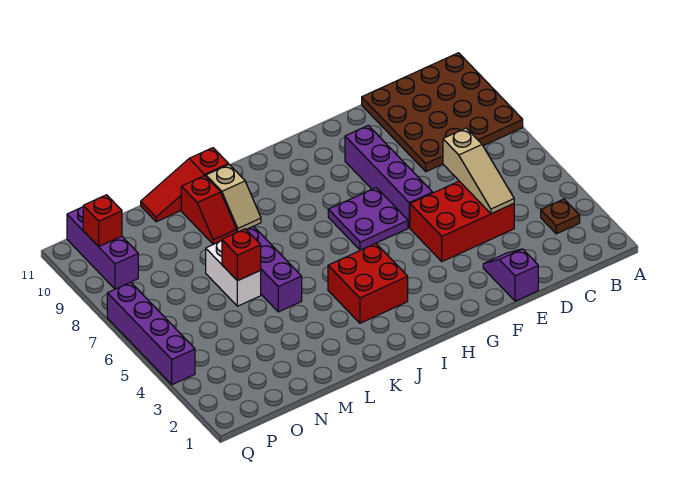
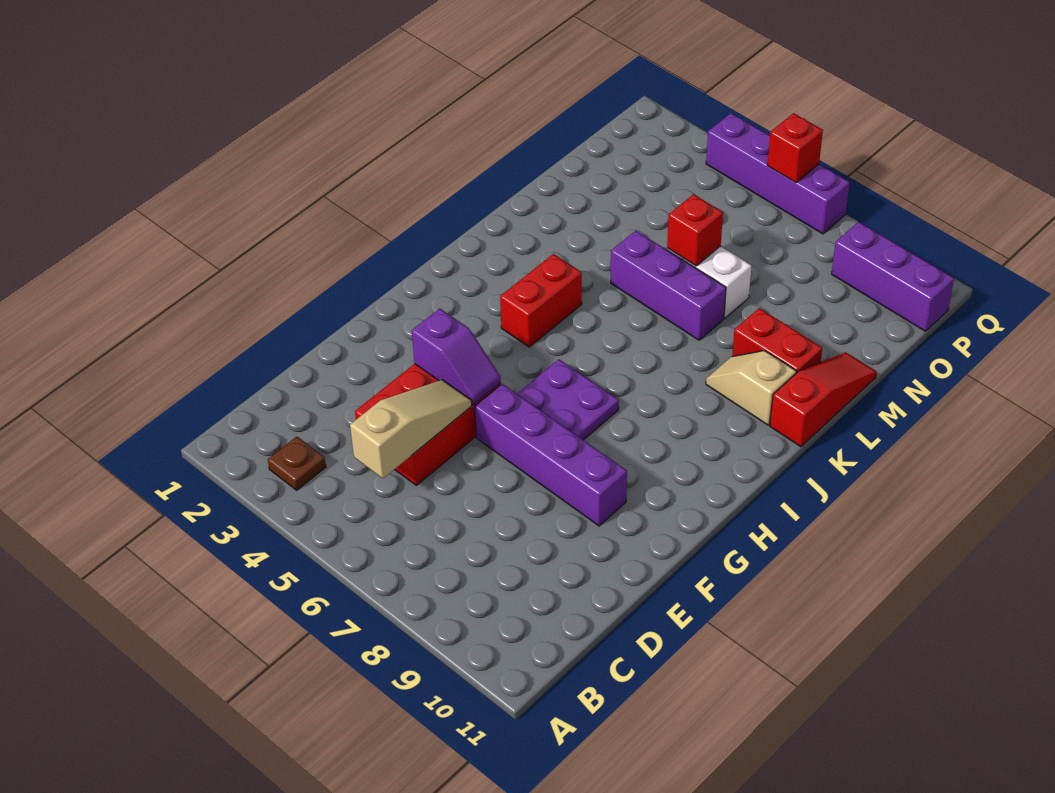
brown 4x4 plate [362,53,523,172] -> none
tan 1x3 slope [443,128,514,214] -> tan 1x3 slope turned to [350,380,472,479]
purple 1x2 slope [483,249,538,301] -> purple 1x2 slope moved to [412,309,501,405]
red 2x2 brick [328,243,408,323] -> red 1x2 brick [500,254,582,347]
red 1x2 slope [181,176,237,244] -> red 1x2 brick [732,308,822,373]
red 1x1 brick [83,195,122,247] -> red 1x1 brick moved to [767,113,823,183]

